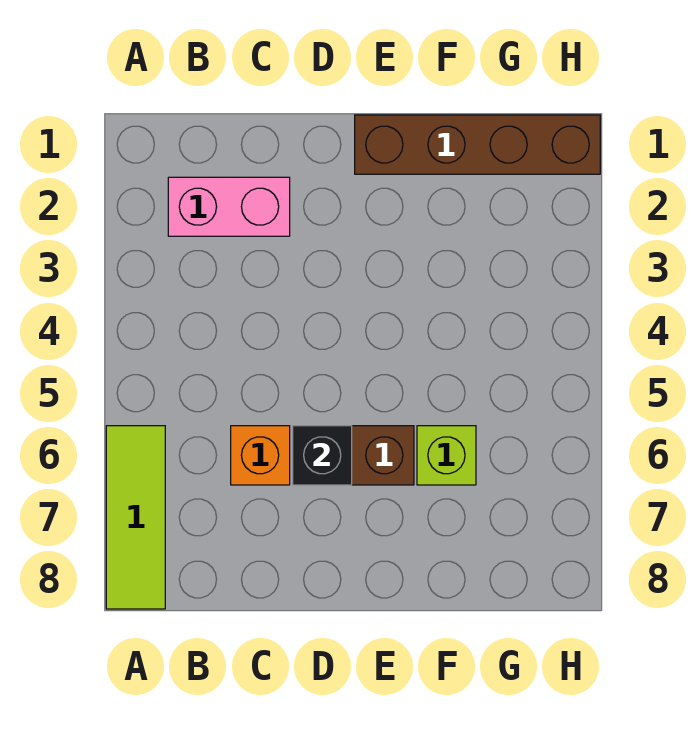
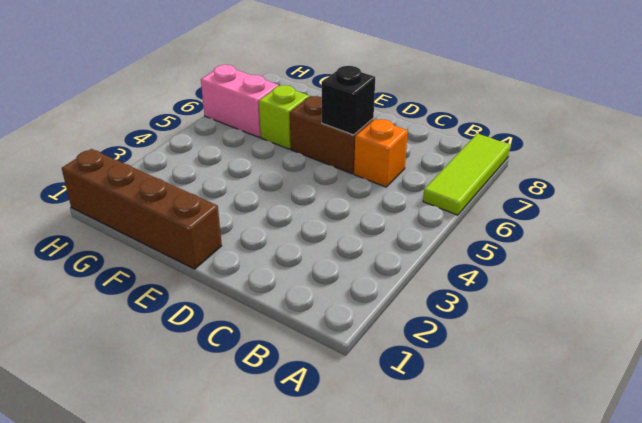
pink 1x2 brick [168,177,290,236] -> pink 1x2 brick moved to [201,65,279,137]

